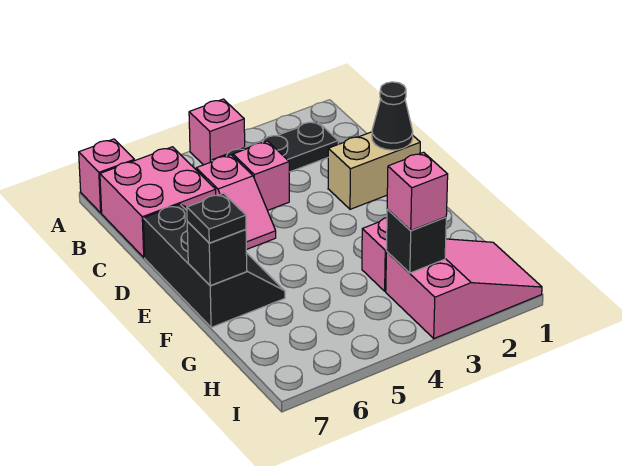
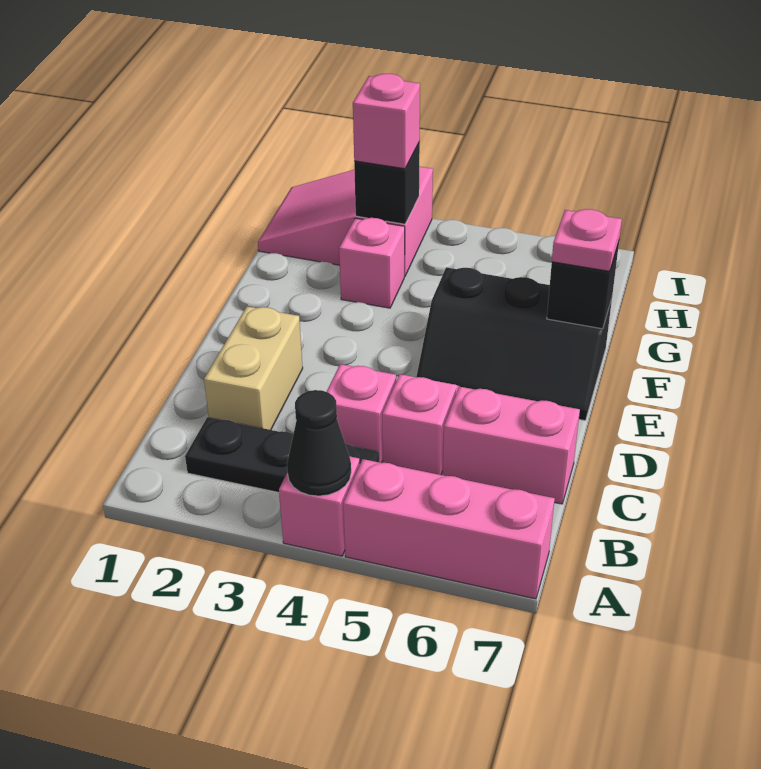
pink 1x1 brick [79,139,134,213] -> pink 1x3 brick [343,459,555,599]
pink 2x2 brick [100,147,216,258] -> pink 1x2 brick [443,386,580,504]
tan 1x2 brick [328,132,420,209] -> tan 1x2 brick turned to [204,306,303,430]
black 1x1 cone [372,82,413,150] -> black 1x1 cone moved to [287,390,351,496]
black 2x3 slope [143,204,285,327] -> black 2x3 slope turned to [417,267,612,420]
black 1x1 plate [187,193,246,243] -> pink 1x1 plate [552,209,622,271]

